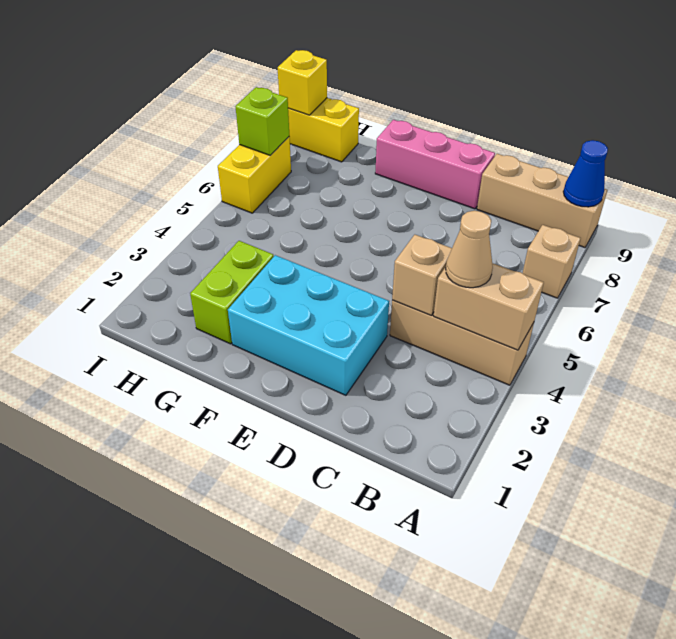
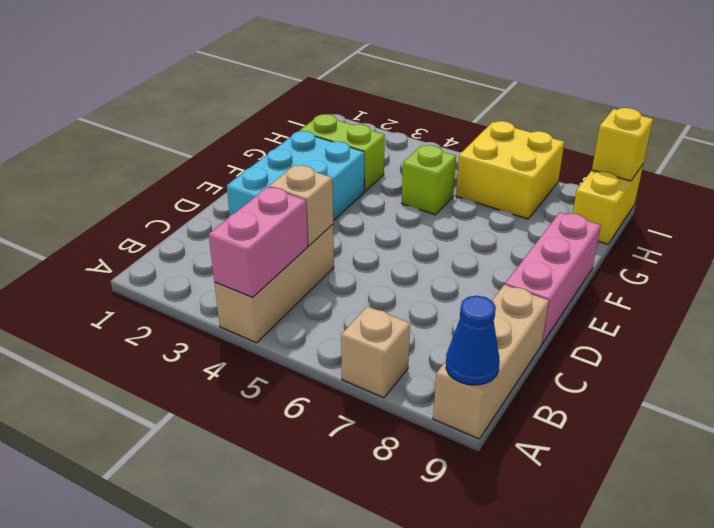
tan 1x2 brick [434,263,544,350] -> pink 1x2 brick [209,187,308,297]
tan 1x1 cone [446,211,493,288] -> none
yellow 1x2 brick [218,137,291,213] -> yellow 2x2 brick [456,121,564,219]
lime 1x1 brick [235,87,289,155] -> lime 1x1 brick moved to [402,145,456,215]

